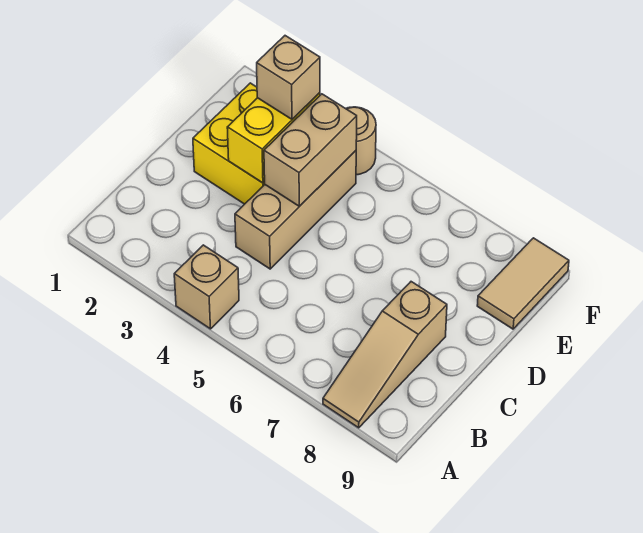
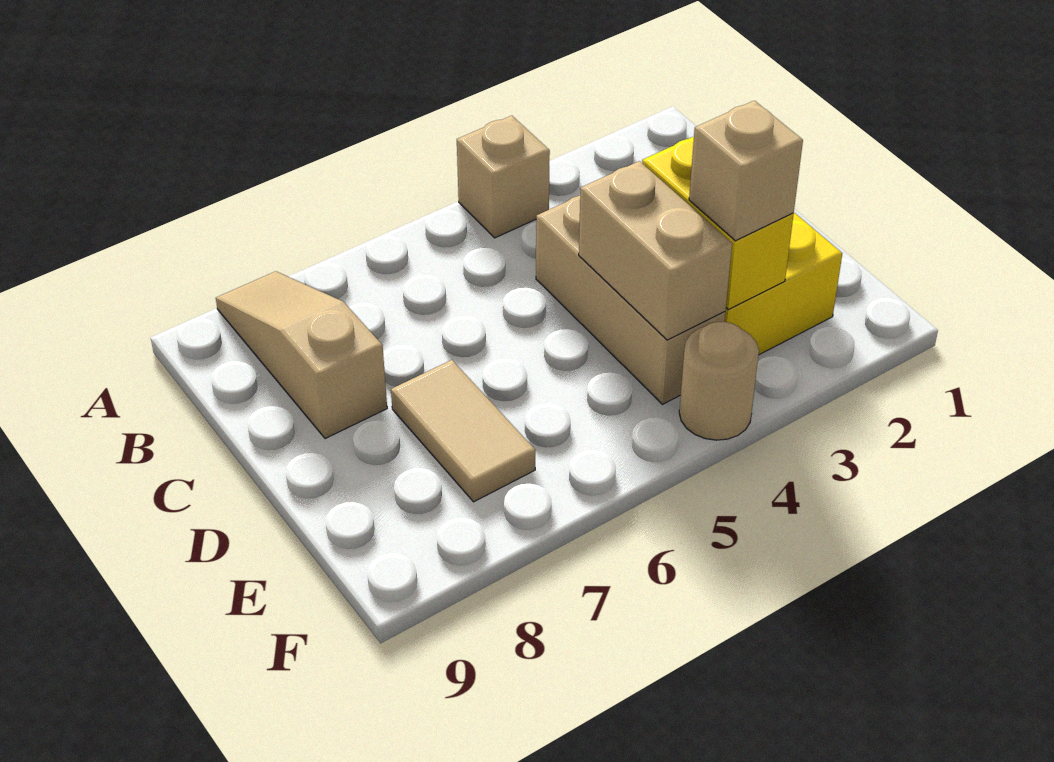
tan 1x2 tile [477,238,569,329] -> tan 1x2 tile moved to [391,360,535,502]

